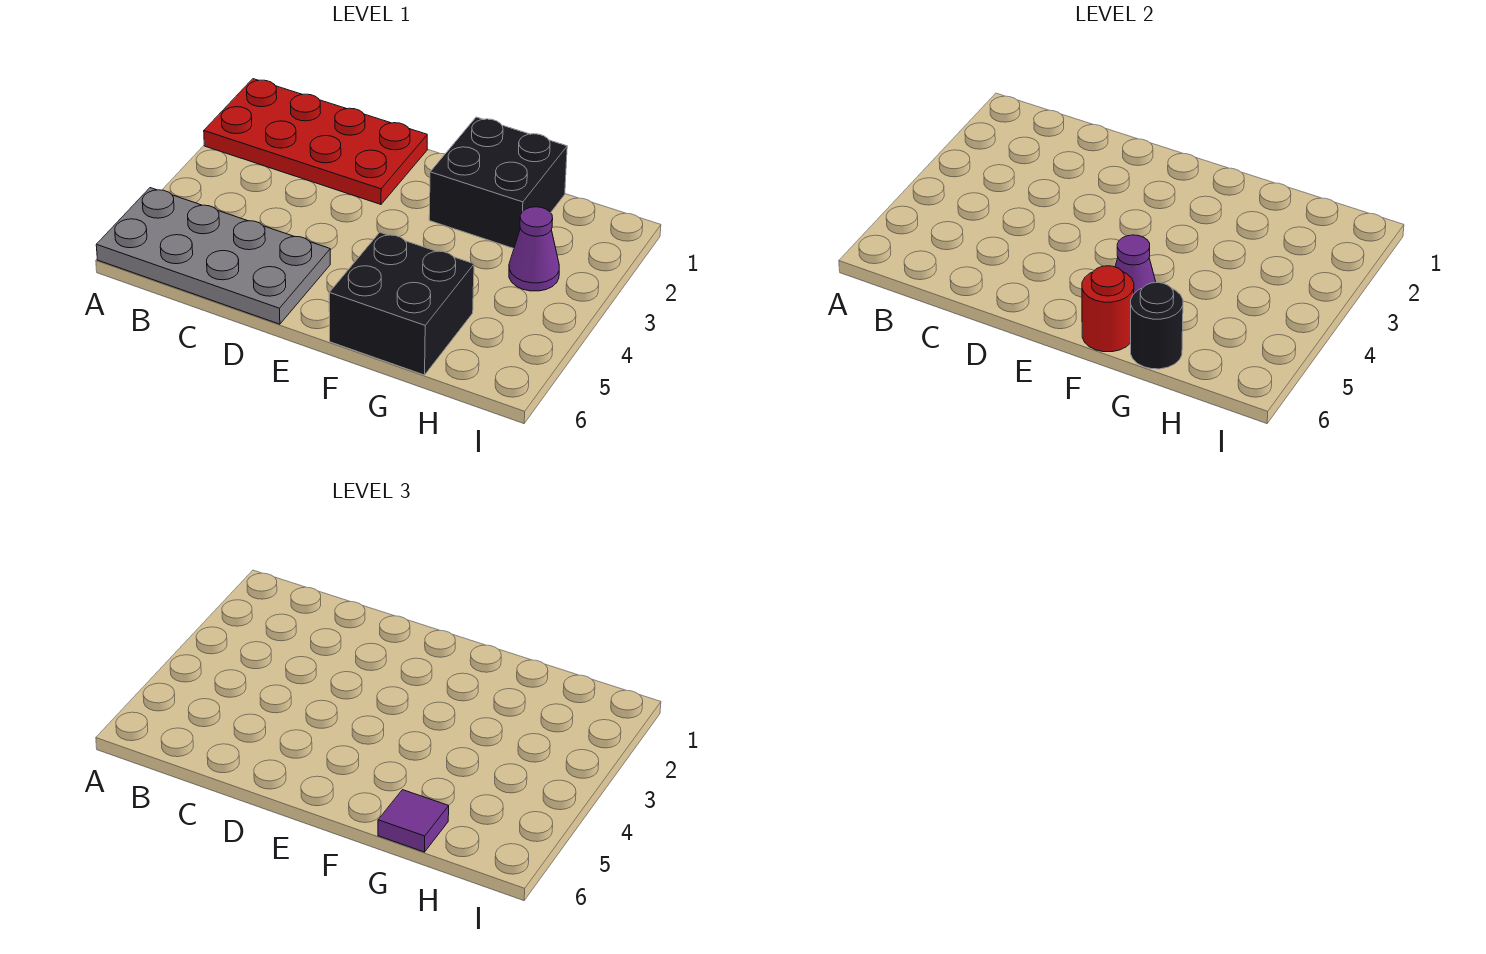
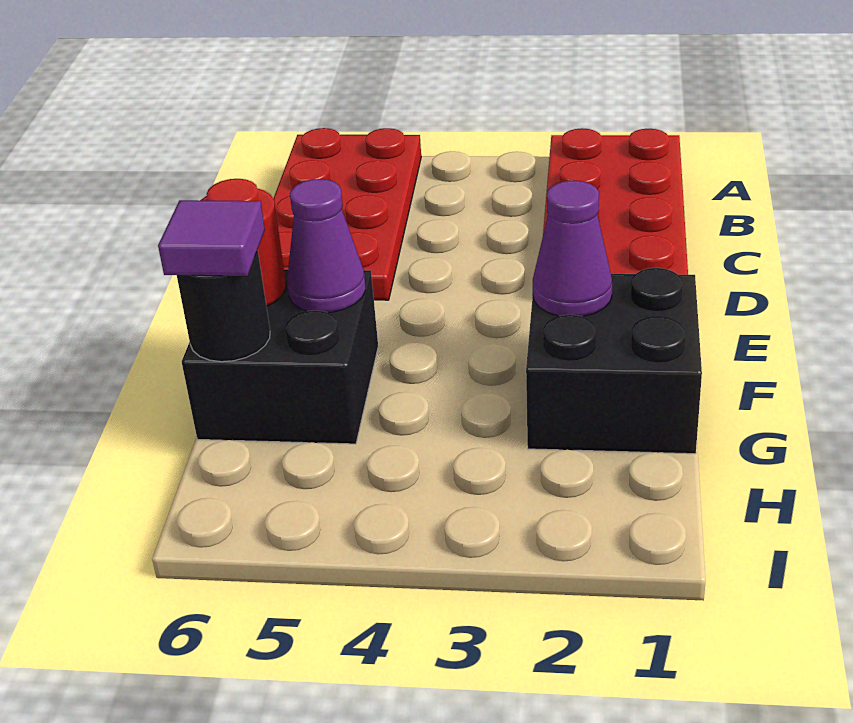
grey 2x4 plate [96,188,330,324] -> red 2x4 plate [273,128,421,300]
purple 1x1 cone [509,207,559,291] -> purple 1x1 cone moved to [533,180,612,317]

